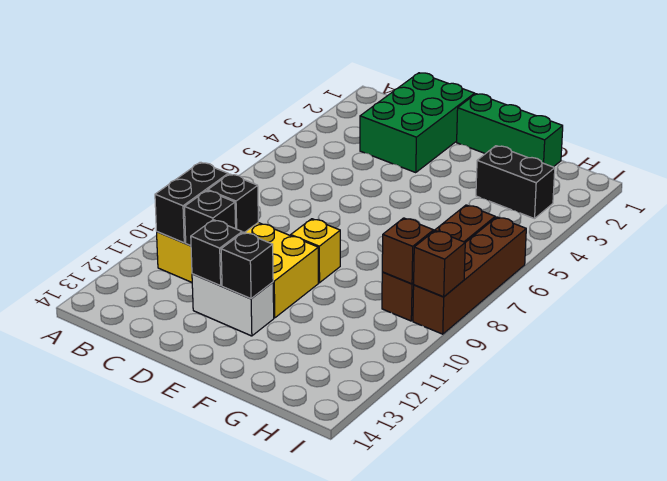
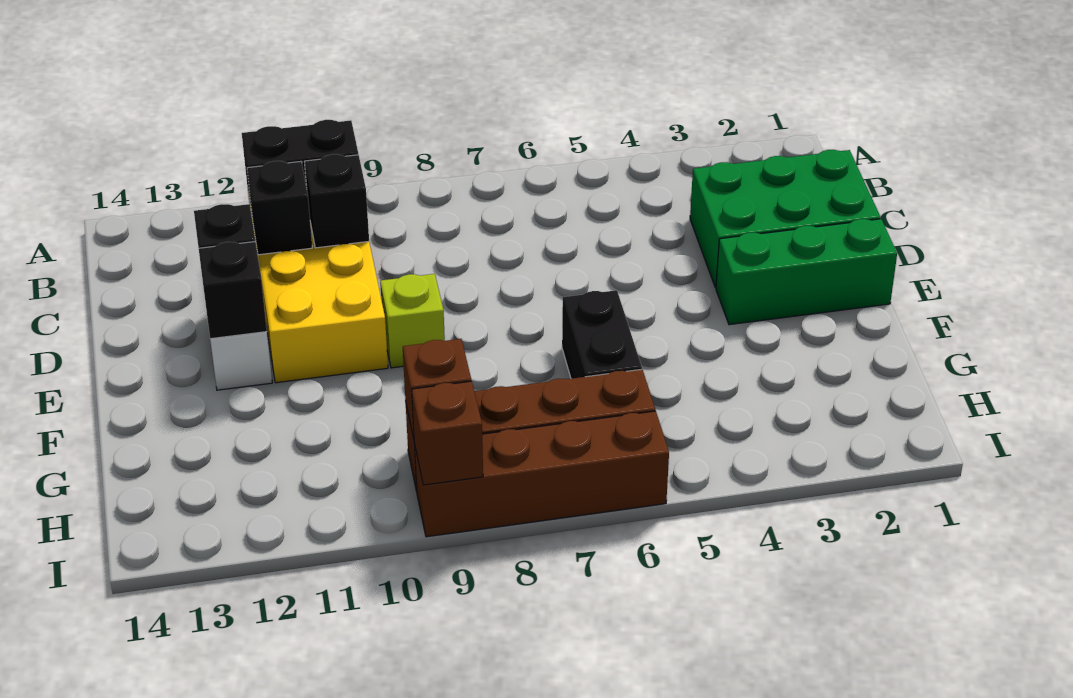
green 1x3 brick [457,94,563,167] -> green 1x3 brick turned to [716,219,897,325]
yellow 1x1 brick [291,219,340,283] -> lime 1x1 brick [380,274,445,368]
black 1x2 brick [476,146,555,219] -> black 1x2 brick moved to [562,290,642,379]

